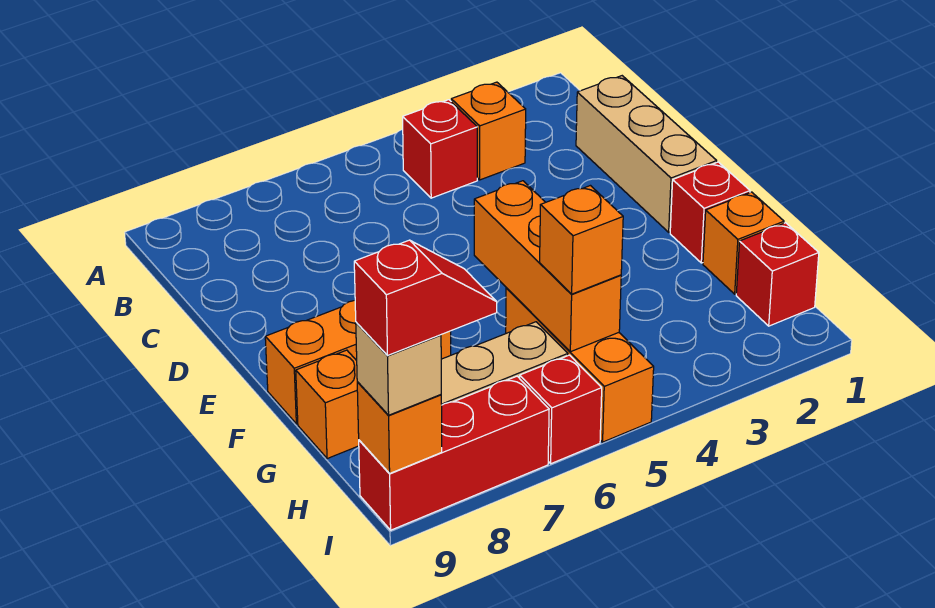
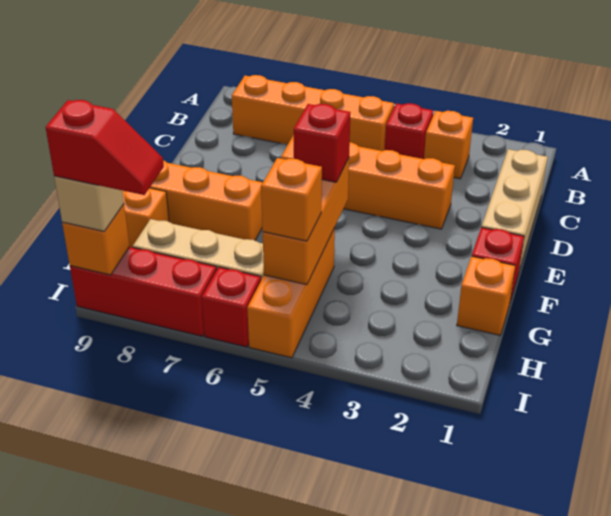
none -> orange 1x4 brick [232,75,394,151]
none -> orange 1x4 brick [281,135,455,229]
red 1x1 brick [736,223,819,326] -> red 1x1 brick moved to [294,104,350,182]

